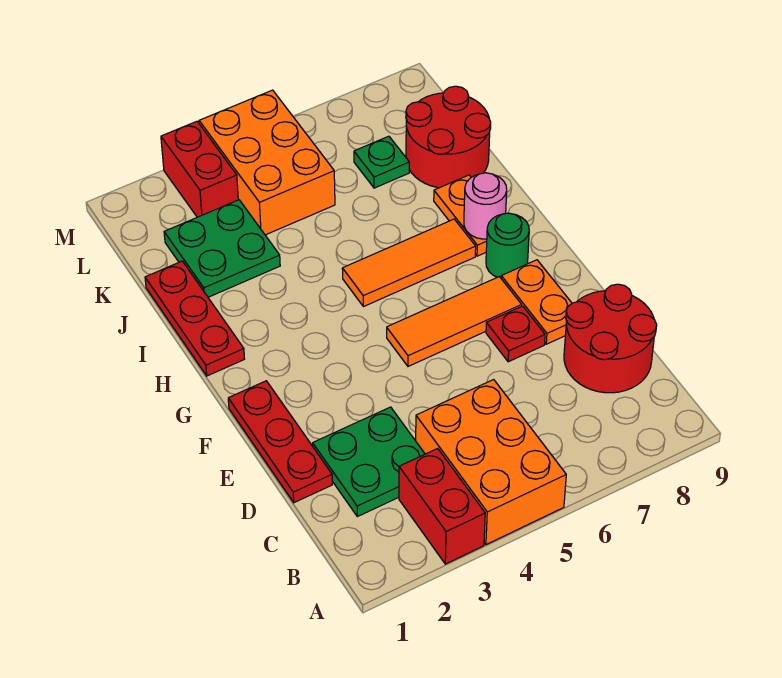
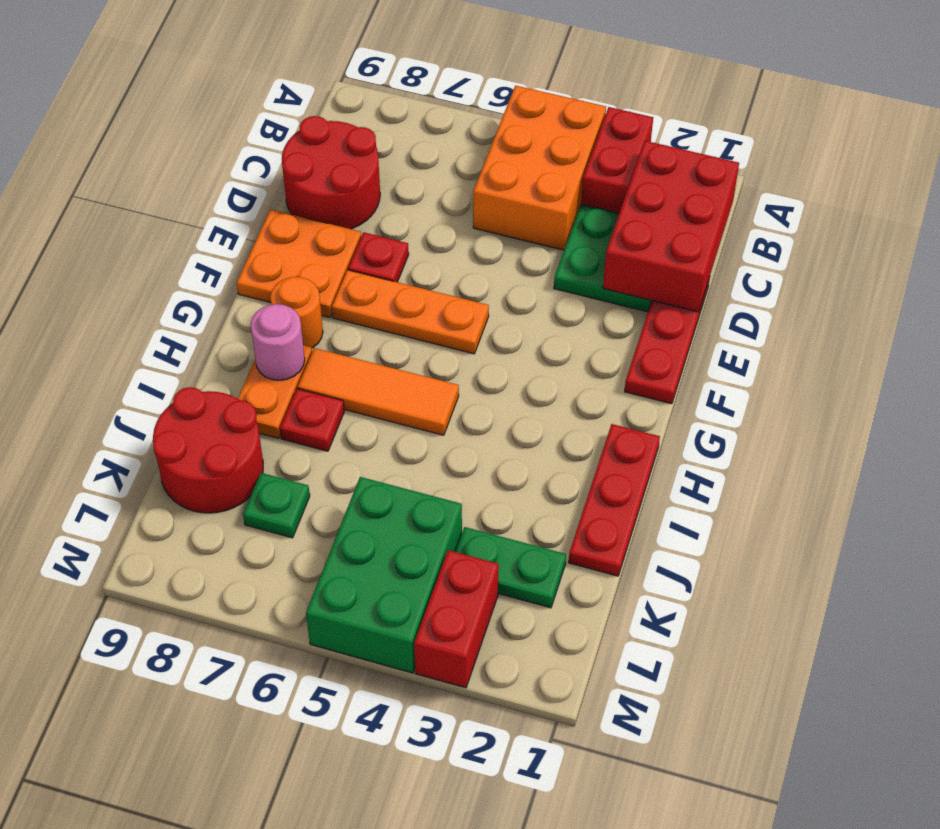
none -> red 2x3 brick [603,141,739,312]
orange 1x2 plate [501,260,572,344] -> orange 2x2 plate [237,209,361,317]
orange 1x3 tile [387,277,522,366] -> orange 1x3 plate [332,270,489,354]
green 1x1 round brick [486,213,529,278] -> orange 1x1 round brick [270,277,323,348]
none -> red 1x1 plate [280,389,344,451]
green 2x2 plate [164,200,280,297] -> green 1x2 plate [455,527,566,608]
orange 2x3 brick [199,90,335,235] -> green 2x3 brick [306,477,462,673]

